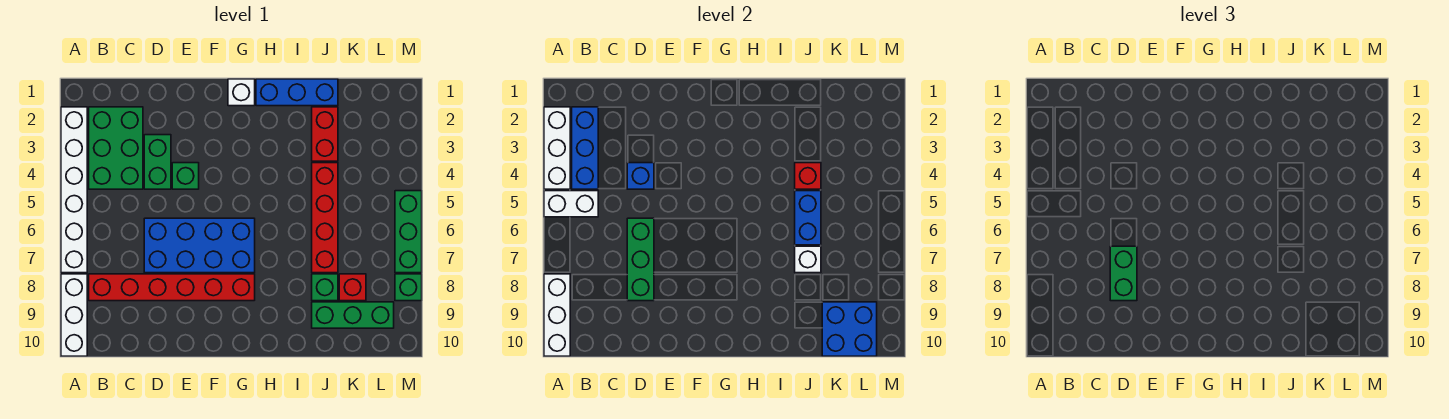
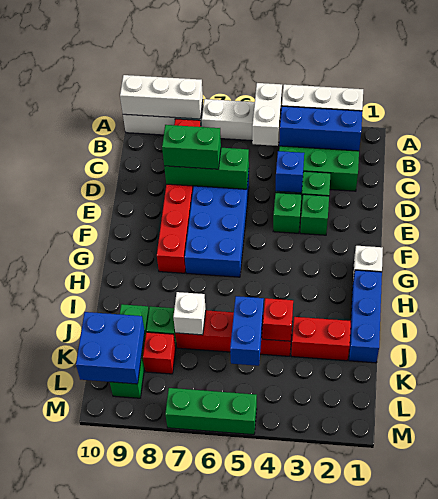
blue 1x2 brick [795,191,821,245] -> blue 1x2 brick turned to [230,296,264,366]
green 1x1 brick [395,274,422,301] -> green 1x1 brick moved to [300,194,329,235]

